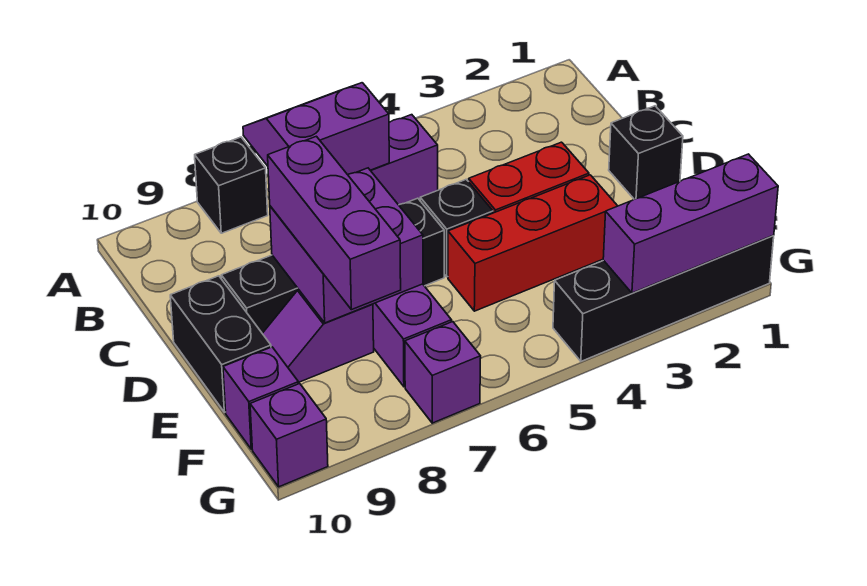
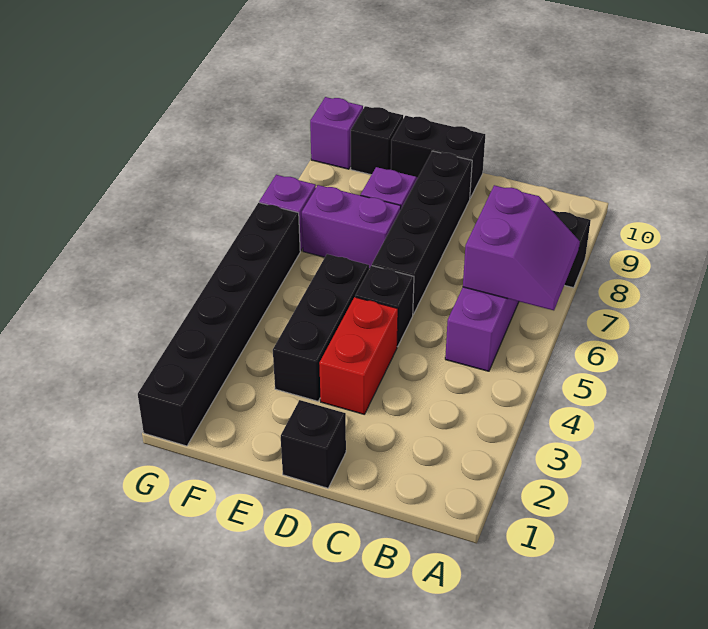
purple 2x2 brick [270,168,423,323] -> none
purple 1x3 brick [268,136,401,310] -> none
red 1x3 brick [448,175,617,311] -> black 1x3 brick [273,254,369,401]
purple 1x1 brick [223,347,299,449] -> black 1x1 brick [351,106,403,175]
black 1x4 brick [553,235,774,361] -> black 1x6 brick [138,203,300,446]
purple 1x3 brick [603,154,778,293] -> none

